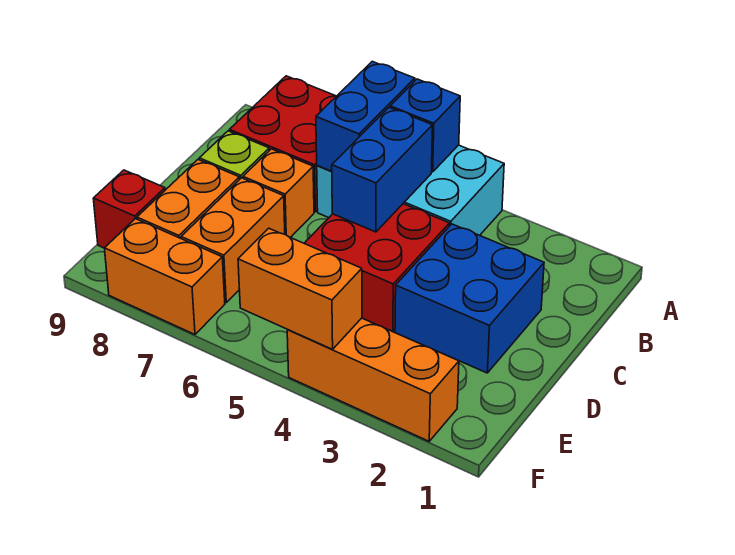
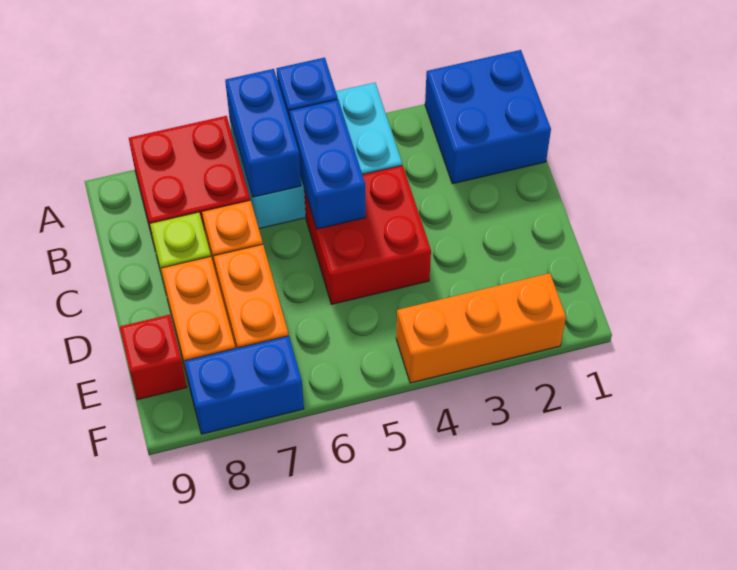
blue 2x2 brick [395,224,544,373] -> blue 2x2 brick moved to [425,50,551,184]
orange 1x2 brick [238,228,362,349] -> none
orange 1x2 brick [105,219,225,334] -> blue 1x2 brick [185,336,304,434]

